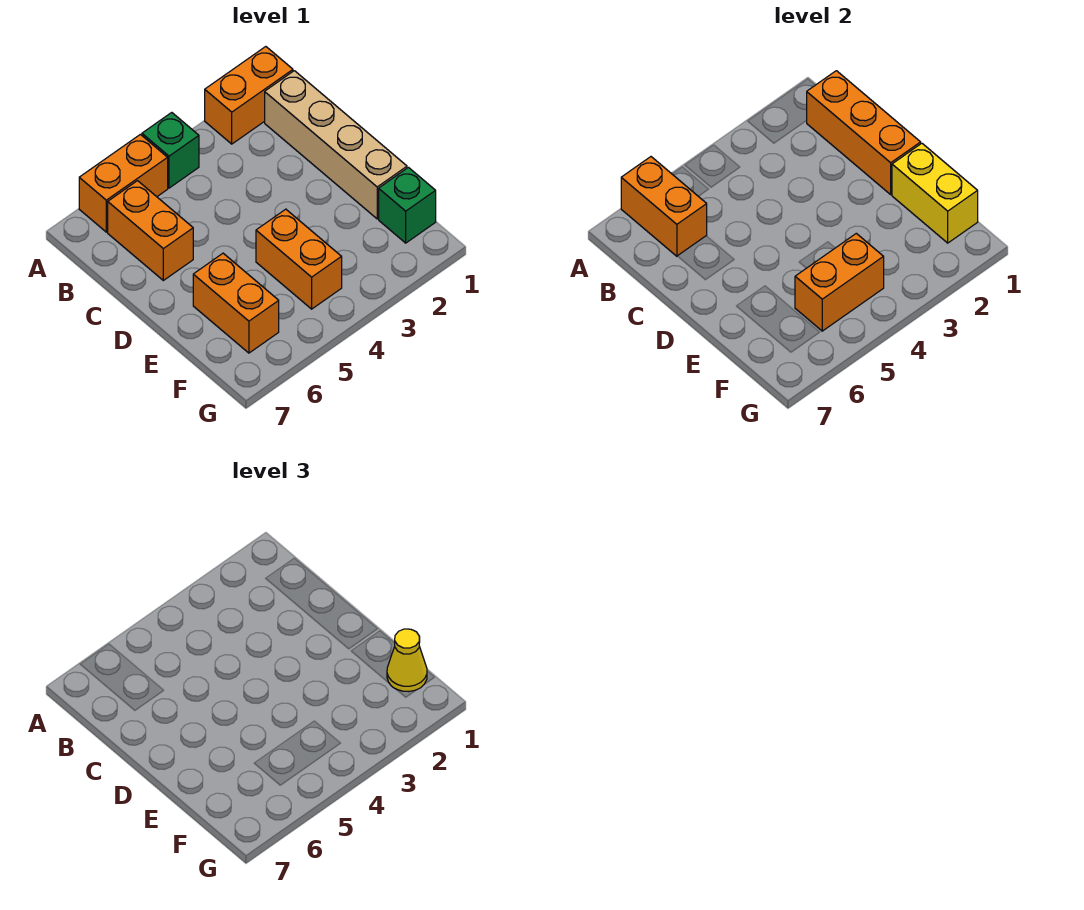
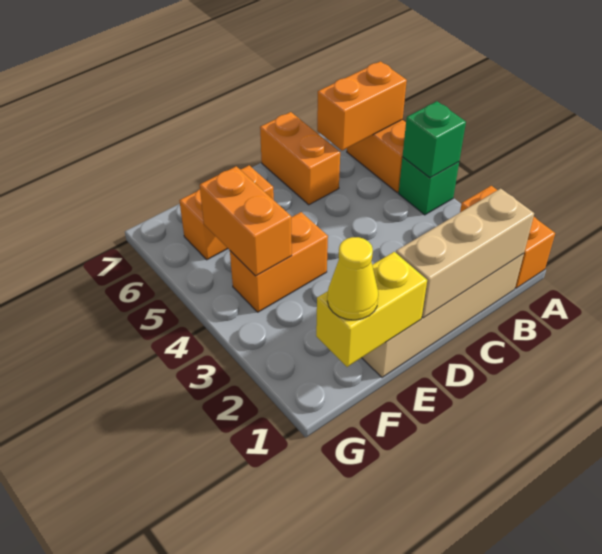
orange 1x3 brick [806,71,921,194] -> tan 1x3 brick [396,189,534,318]
orange 1x2 brick [108,181,193,280] -> orange 1x2 brick turned to [260,112,340,205]
green 1x1 brick [379,168,436,243] -> green 1x1 brick moved to [402,101,466,178]

